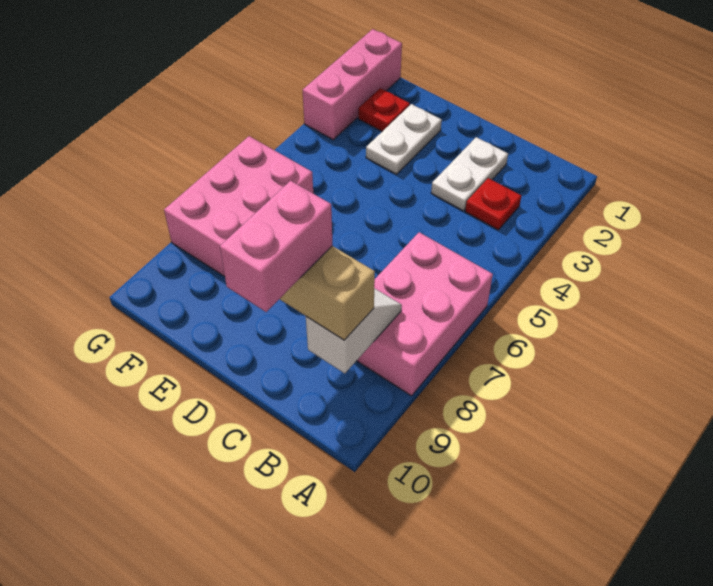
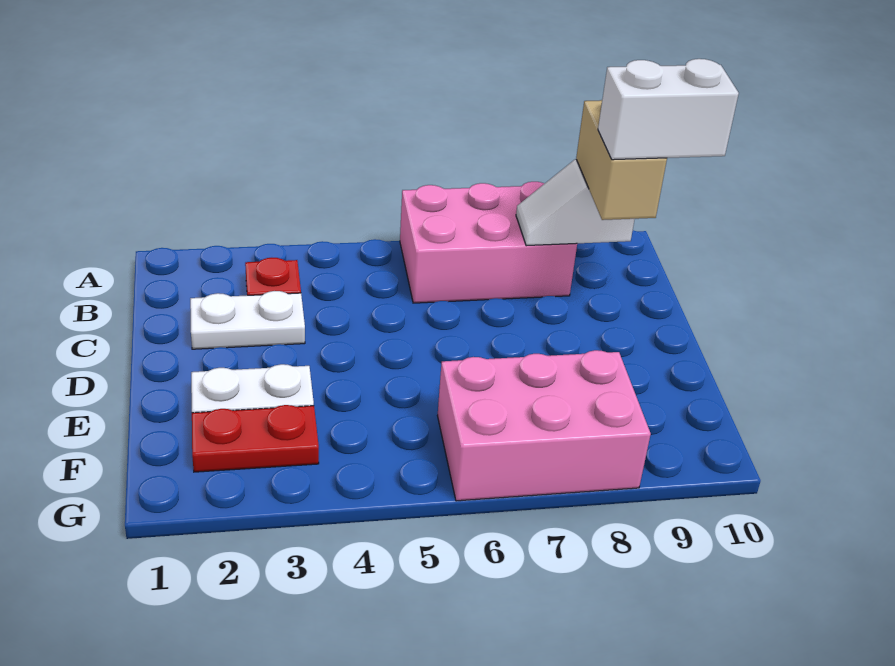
pink 1x2 brick [220,181,333,312] -> white 1x2 brick [598,59,739,160]
red 1x1 plate [358,88,410,131] -> red 1x2 plate [192,405,319,472]
pink 1x3 brick [303,29,402,140] -> none

